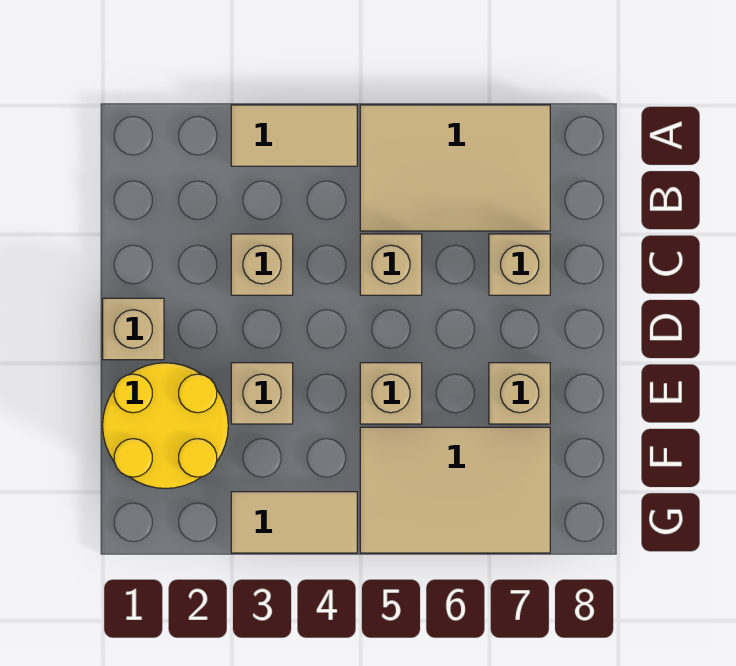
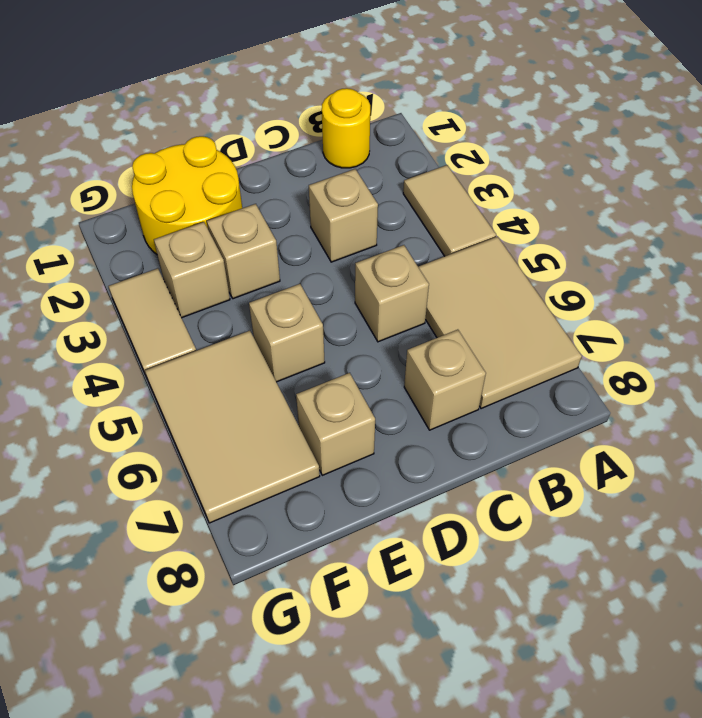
none -> yellow 1x1 round brick [322,88,370,168]
tan 1x1 brick [103,298,164,360] -> tan 1x1 brick moved to [154,222,230,318]

